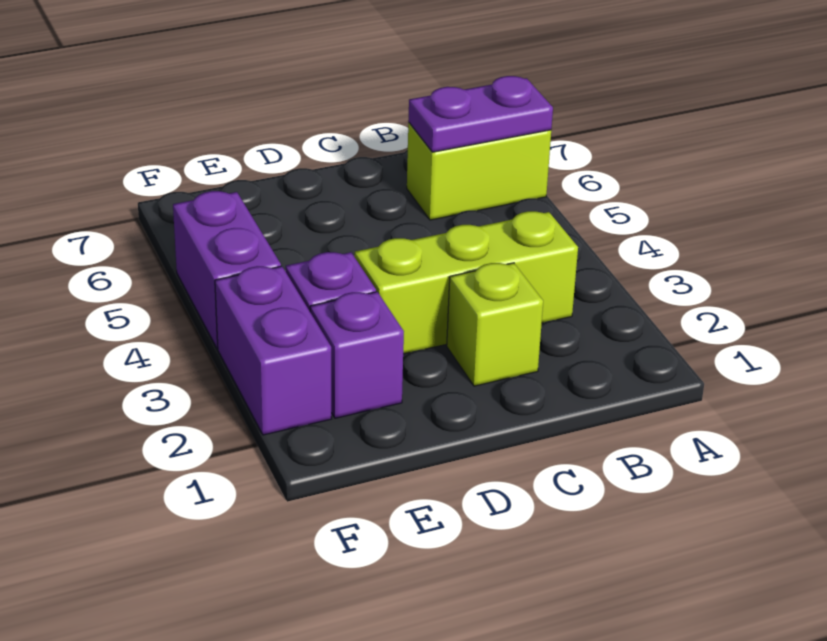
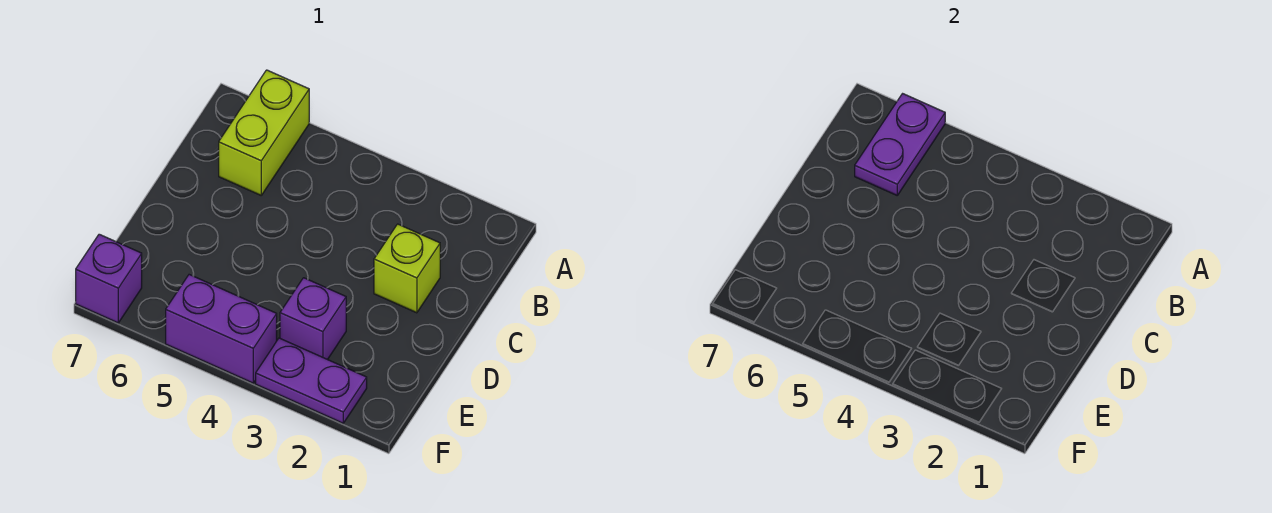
lime 1x3 brick [354,211,578,354] -> none
purple 1x1 brick [310,292,404,418] -> purple 1x1 brick moved to [76,234,142,323]
purple 1x2 brick [215,266,332,435] -> purple 1x2 plate [256,338,367,423]

